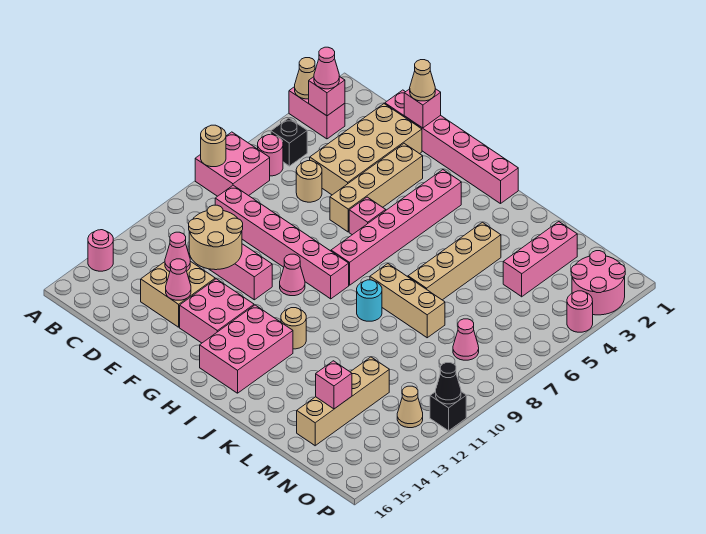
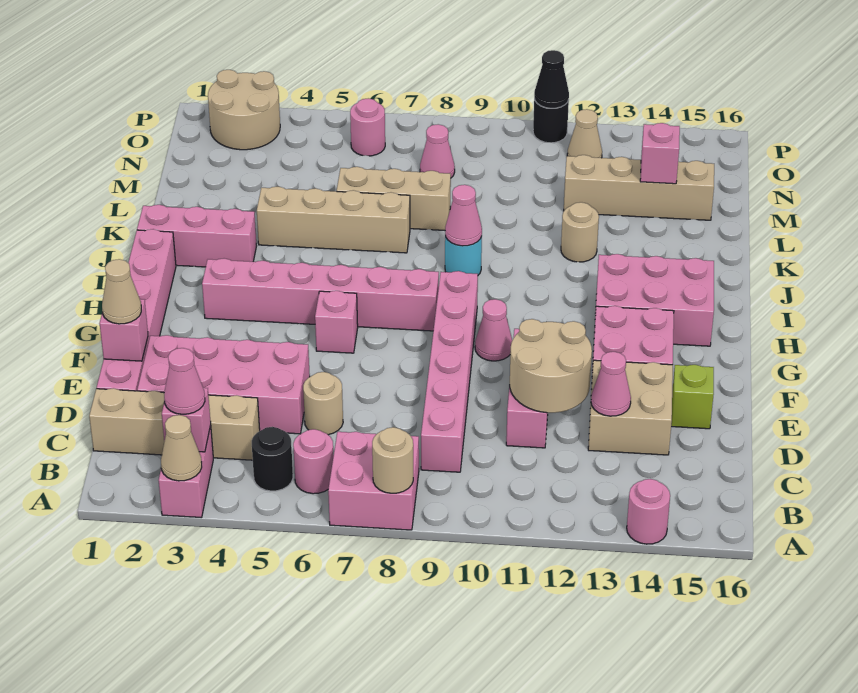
black 1x1 brick [271,118,307,166] -> black 1x1 round brick [252,427,293,491]
tan 2x4 brick [310,104,422,195] -> pink 2x4 brick [137,335,310,434]
pink 1x1 cone [166,259,191,300] -> pink 1x1 cone moved to [445,185,482,246]
none -> lime 1x1 brick [671,365,714,429]
tan 1x4 brick [330,143,423,232] -> tan 1x4 brick moved to [89,388,260,460]
tan 1x1 round brick [281,308,306,349] -> tan 1x1 round brick moved to [561,202,599,262]
tan 1x3 brick [370,264,445,338] -> tan 1x3 brick turned to [337,167,451,230]
pink 1x3 brick [503,222,577,297] -> pink 1x3 brick moved to [137,205,257,267]
pink 2x2 round brick [571,251,625,315] -> tan 2x2 round brick [208,70,280,150]
pink 1x1 round brick [567,291,593,332] -> pink 1x1 round brick moved to [350,98,385,156]
black 1x1 brick [430,392,466,431] -> black 1x1 round brick [533,99,569,143]

